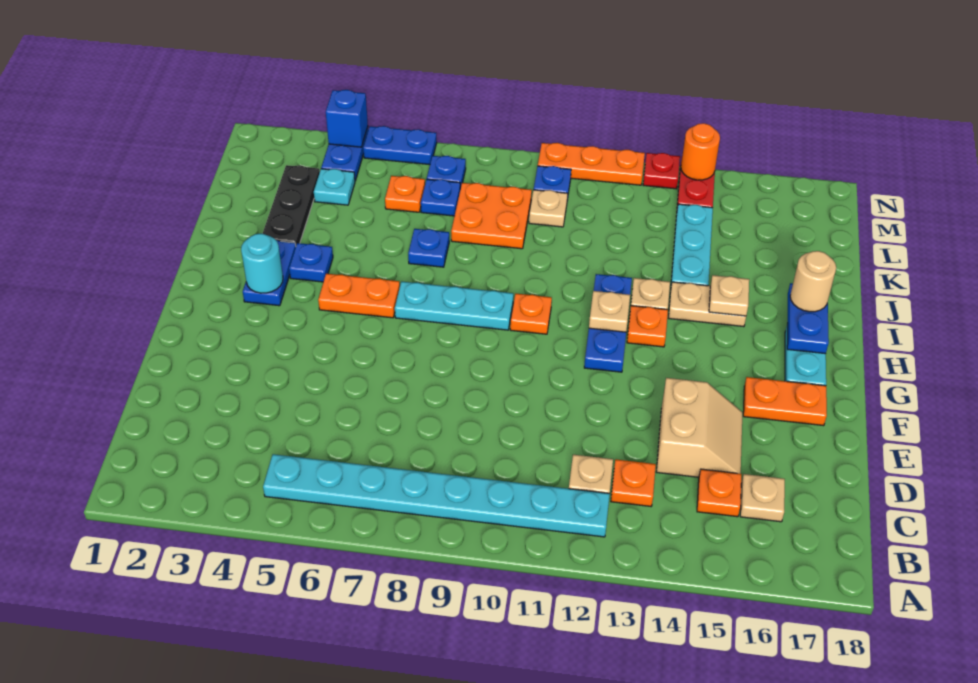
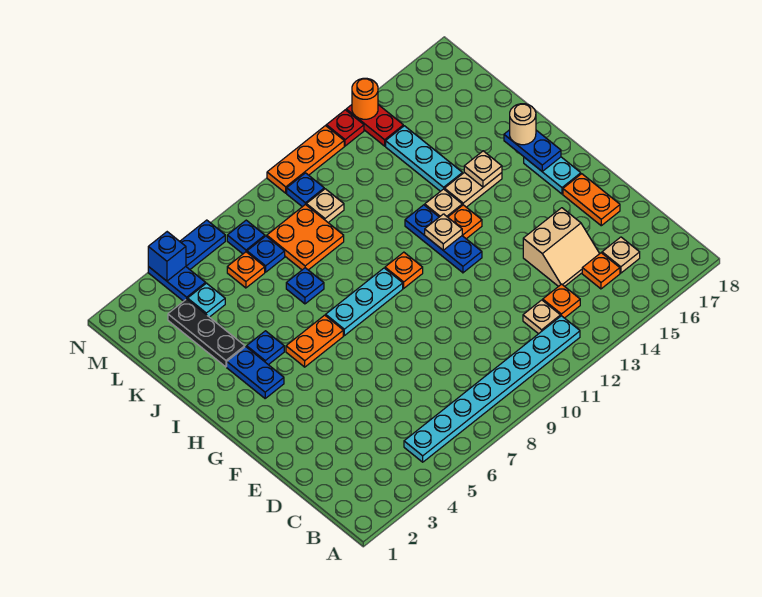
tan 2x2 slope [657,378,743,477] -> tan 2x2 slope turned to [523,208,600,287]
orange 1x2 plate [743,377,827,426] -> orange 1x2 plate turned to [563,174,620,226]
cyan 1x1 round brick [241,234,283,293] -> none

